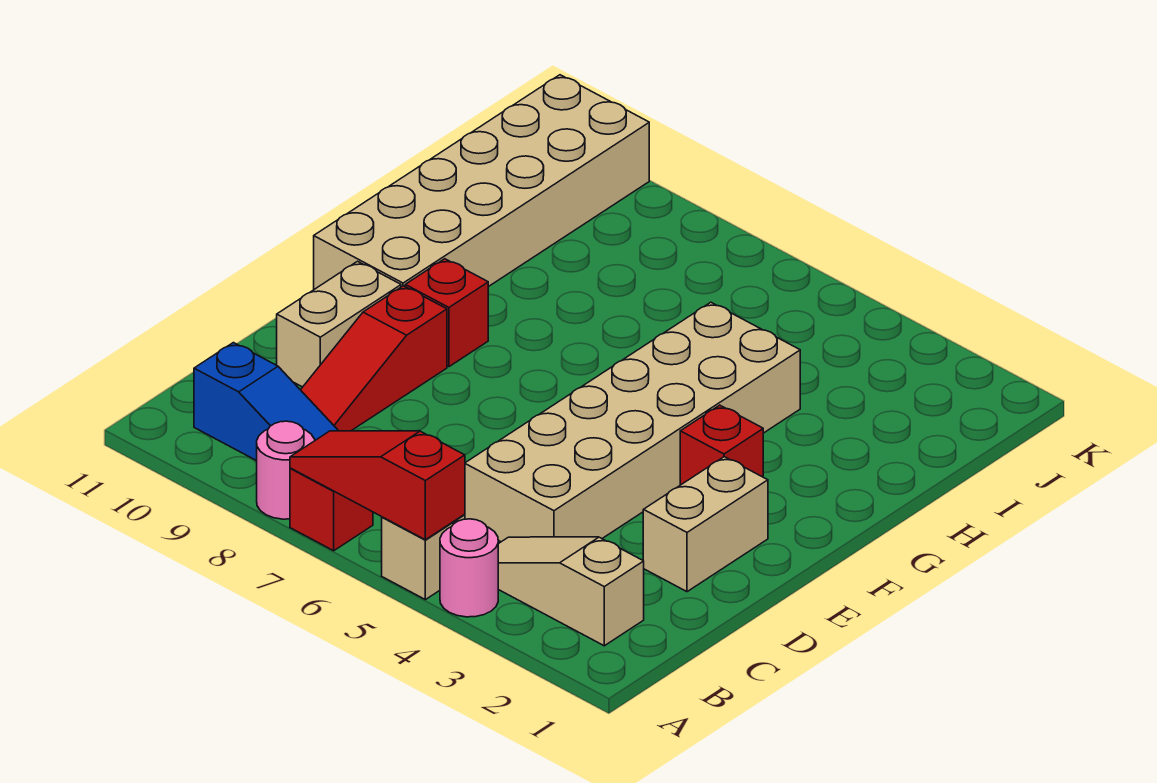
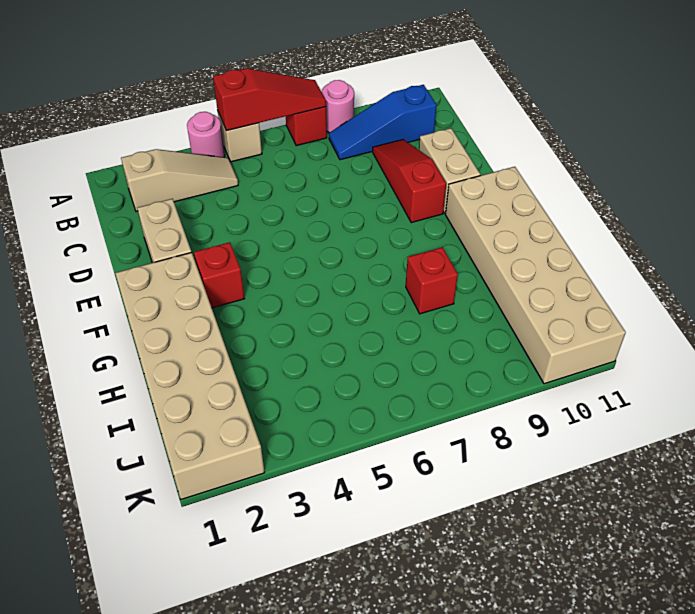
tan 2x6 brick [465,302,800,542] -> tan 2x6 brick moved to [115,252,265,499]
red 1x1 brick [405,259,488,367] -> red 1x1 brick moved to [406,247,458,314]

